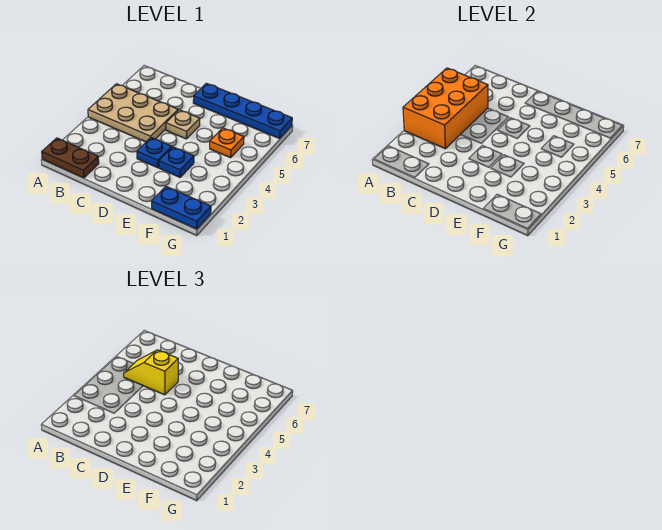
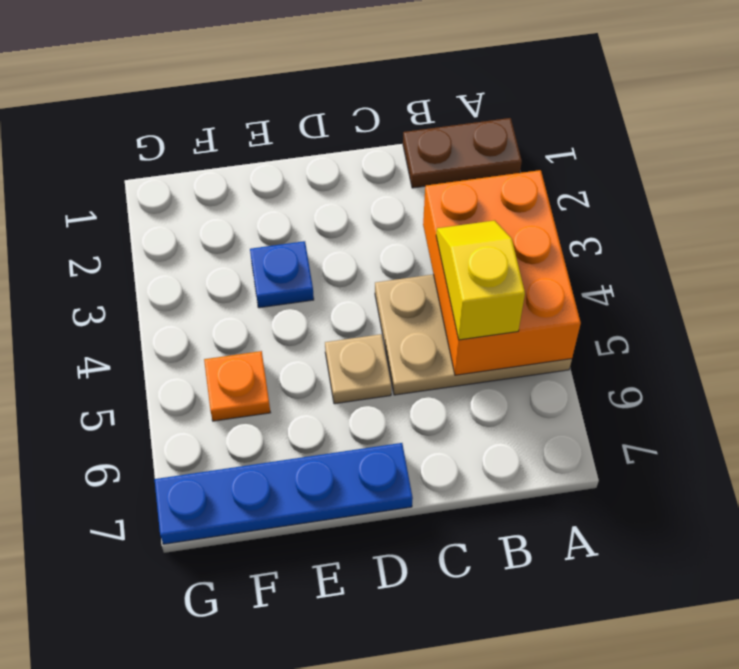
yellow 1x2 slope [124,350,178,395] -> yellow 1x2 slope turned to [436,220,525,340]
blue 1x1 plate [137,138,172,168] -> none
blue 1x2 plate [152,187,211,229] -> none

